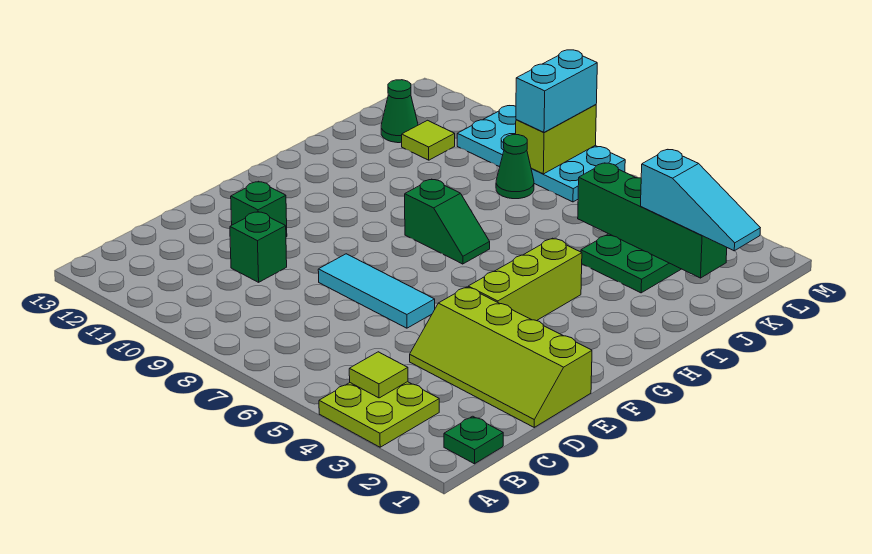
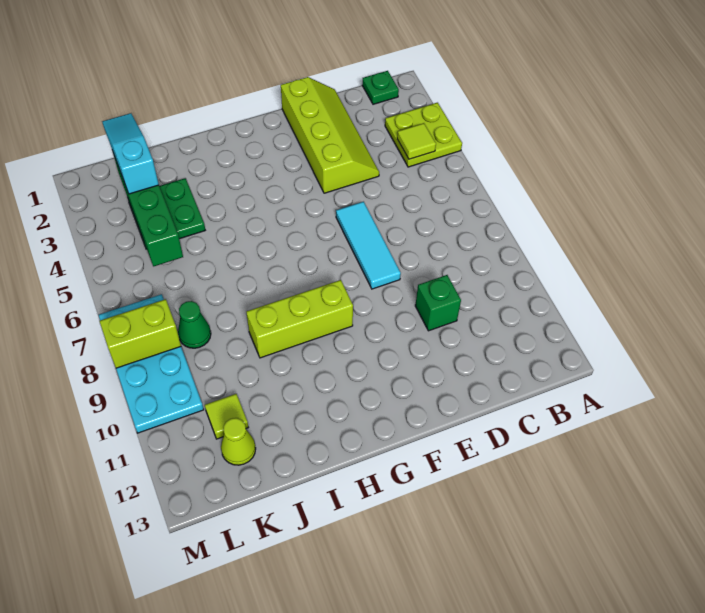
green 1x1 brick [231,181,287,237] -> none
lime 1x3 brick [468,238,582,321] -> lime 1x3 brick moved to [246,280,353,358]
green 1x2 slope [405,179,490,264] -> none
green 1x1 cone [381,80,418,143] -> lime 1x1 cone [221,418,256,465]
cyan 1x2 brick [516,50,597,133] -> none

